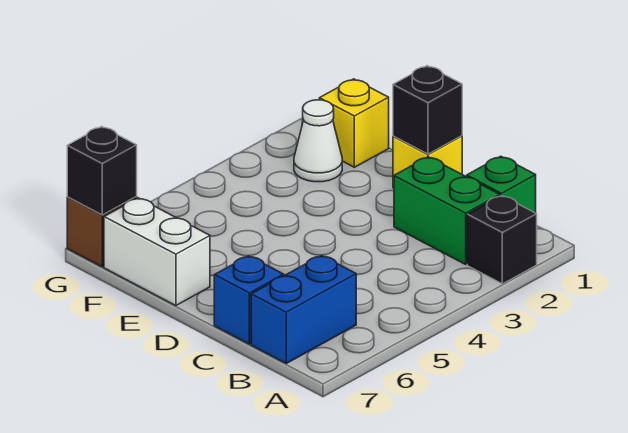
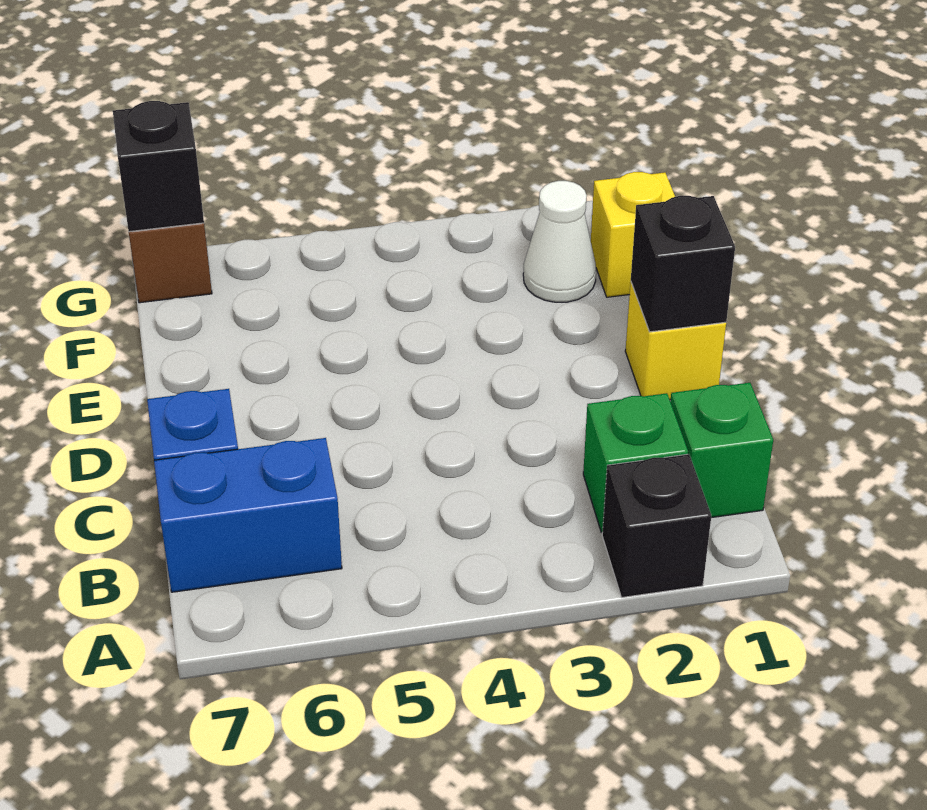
green 1x2 brick [394,157,500,264] -> green 1x1 brick [583,393,688,533]
white 1x2 brick [104,198,210,306] -> none

